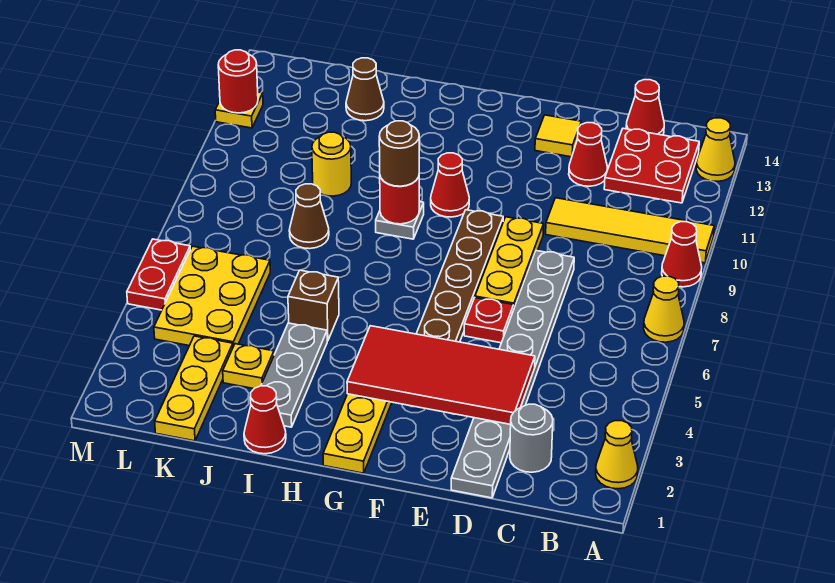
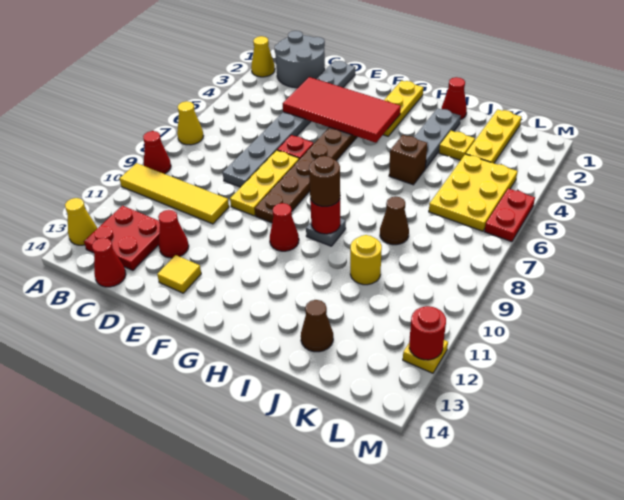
grey 1x1 round brick [510,404,553,472] -> grey 2x2 round brick [275,31,325,88]

